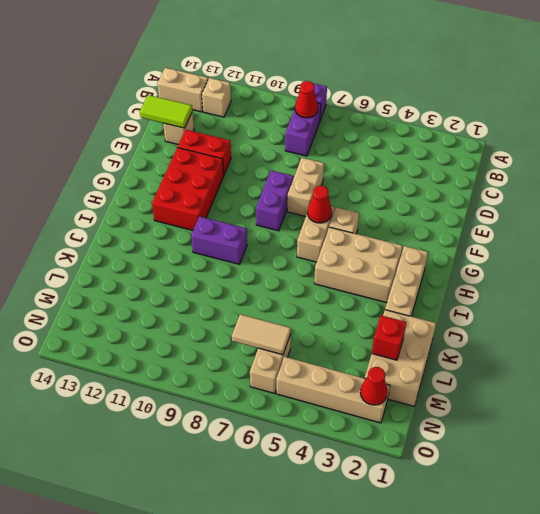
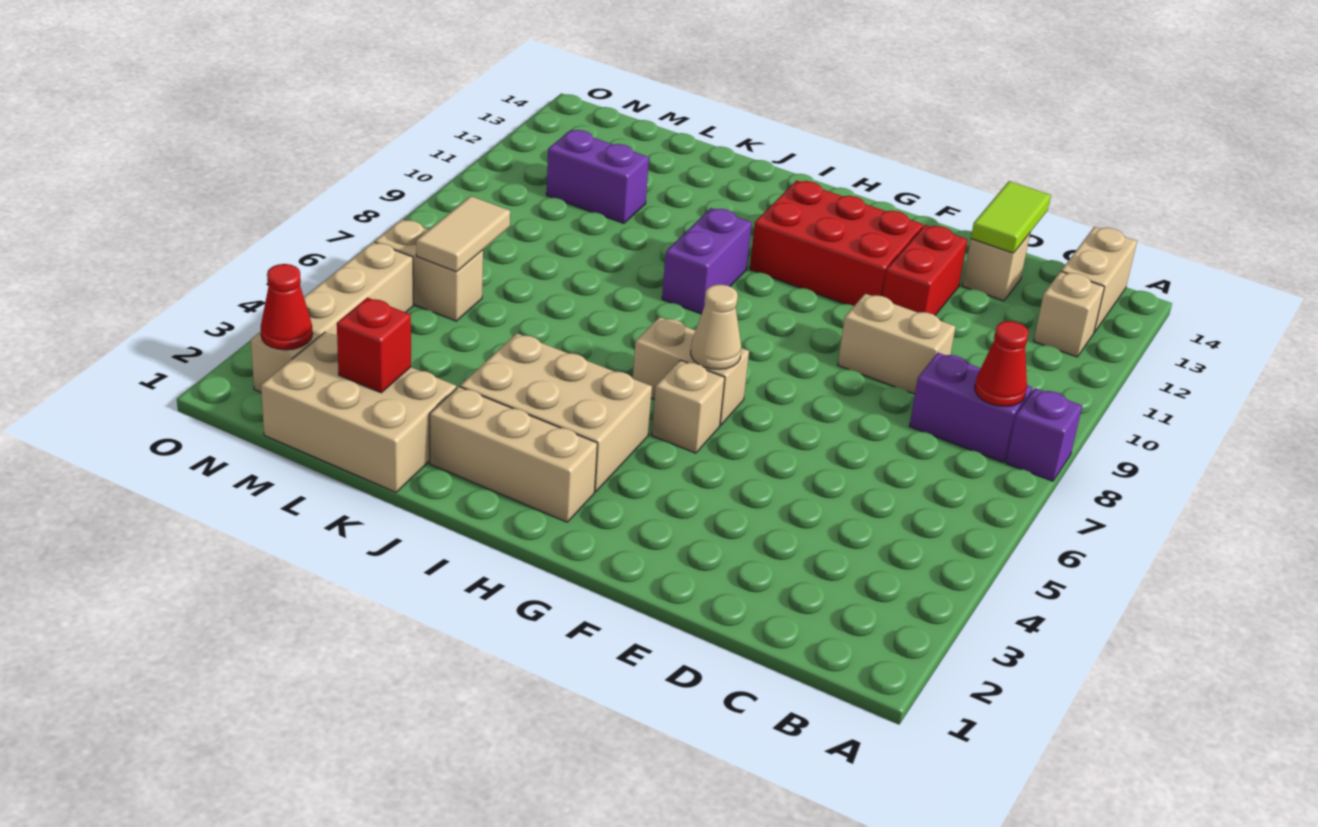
tan 1x2 brick [287,158,324,216] -> tan 1x2 brick moved to [838,294,956,394]
purple 1x2 brick [256,171,293,231] -> purple 1x2 brick moved to [546,130,649,223]
red 1x1 cone [308,186,332,223] -> tan 1x1 cone [691,285,741,369]
tan 2x3 brick [314,227,403,303] -> tan 2x3 brick turned to [460,333,652,492]

